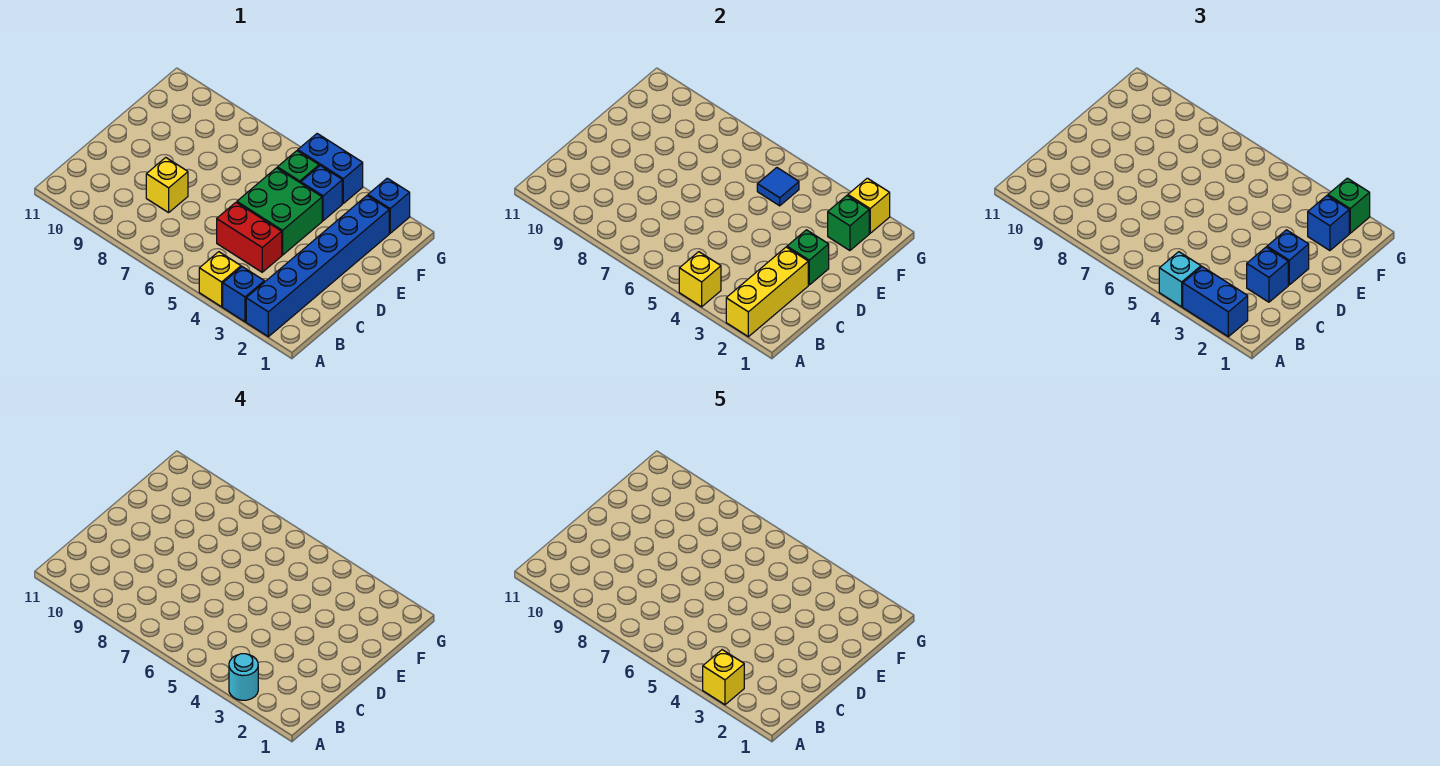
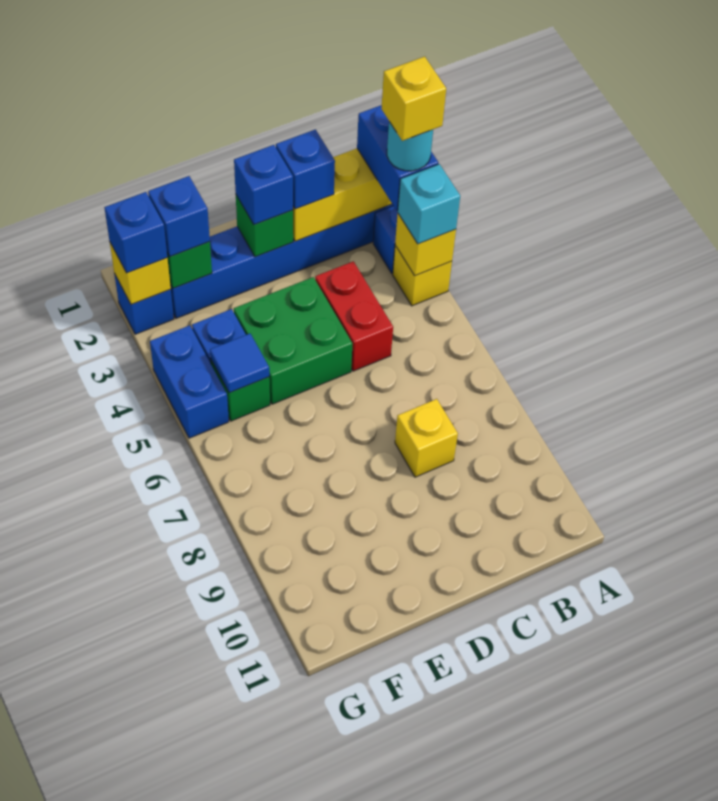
green 1x1 brick [1328,178,1370,233] -> blue 1x1 brick [104,192,167,273]

